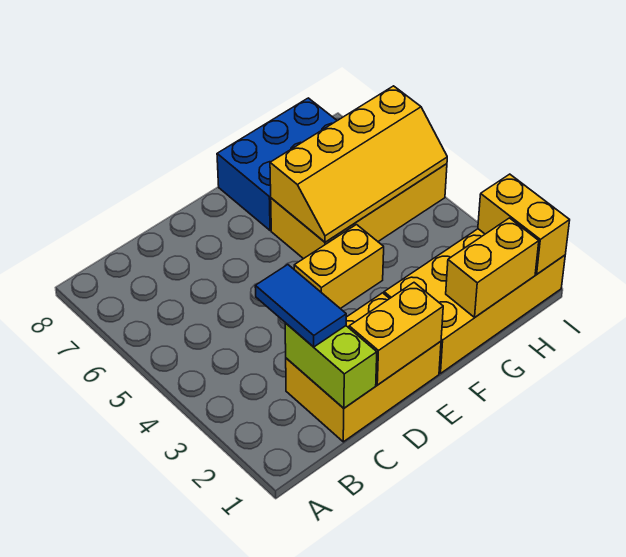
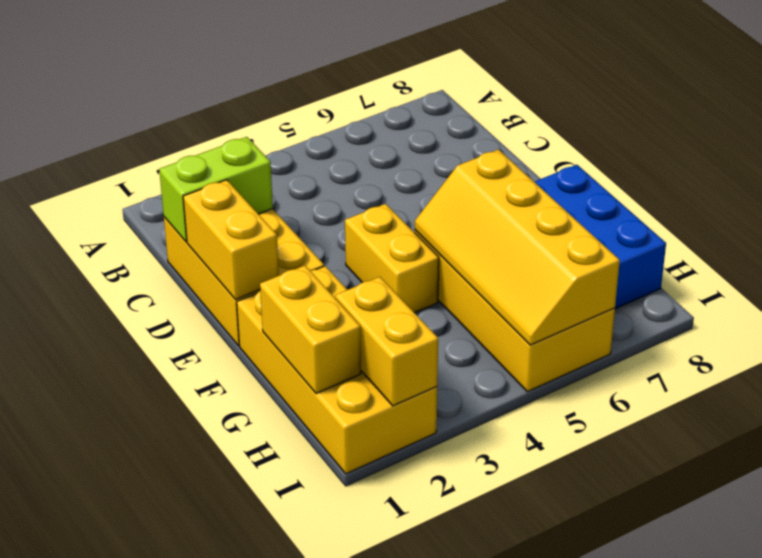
blue 1x2 tile [255,265,346,347] -> none
yellow 1x2 brick [478,174,570,274] -> yellow 1x2 brick turned to [335,277,438,406]

